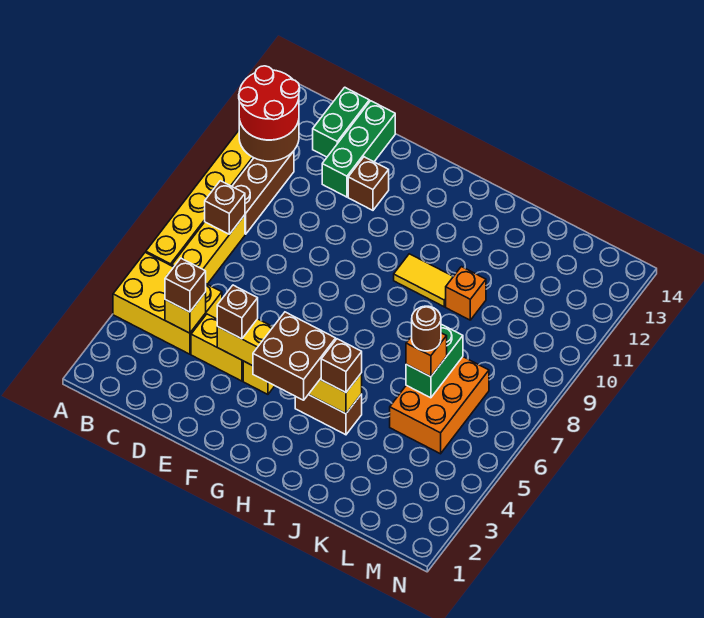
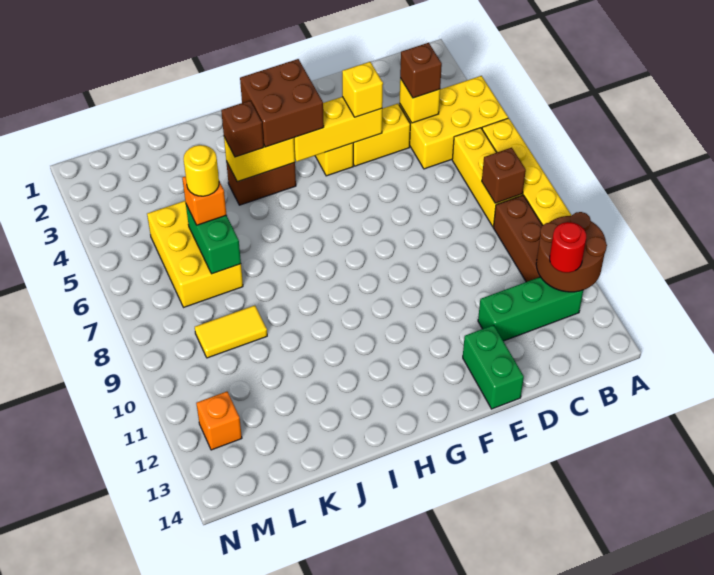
red 2x2 round brick [239,66,300,140] -> red 1x1 round brick [550,222,586,273]
green 1x2 brick [313,87,369,157] -> green 1x2 brick moved to [463,325,524,409]
green 1x3 brick [322,101,395,197] -> green 1x3 brick turned to [478,277,583,341]
brown 1x1 brick [217,285,258,339] -> yellow 1x1 brick [342,62,383,117]
brown 1x1 brick [348,157,389,210] -> none
yellow 1x2 tile [394,254,453,307] -> yellow 1x2 tile moved to [195,305,267,358]
orange 1x1 brick [446,267,486,320] -> orange 1x1 brick moved to [196,392,242,450]
orange 2x3 brick [390,357,489,454] -> yellow 2x3 brick [147,201,243,307]
brown 1x1 round brick [412,306,441,351] -> yellow 1x1 round brick [184,145,219,196]

